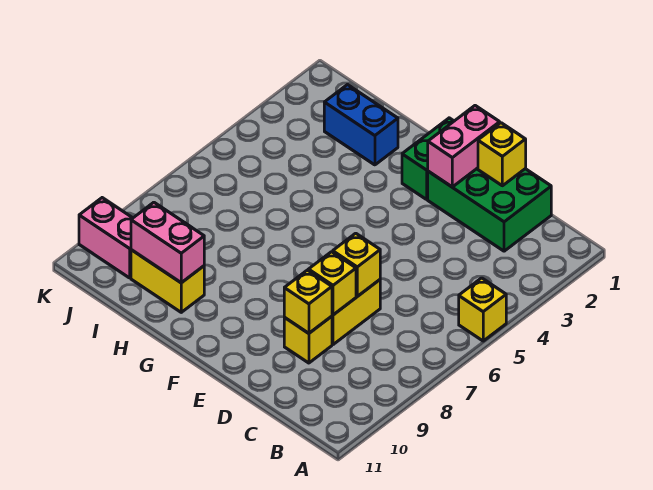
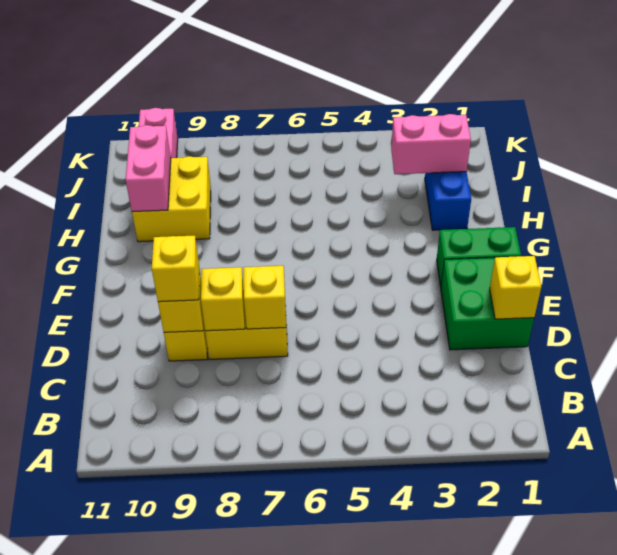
yellow 1x1 brick [459,278,506,341] -> yellow 1x1 brick moved to [152,235,200,302]
green 2x3 brick [428,168,551,251] -> green 2x2 brick [441,258,534,350]
pink 1x2 brick [428,106,500,187] -> pink 1x2 brick moved to [391,114,471,174]
yellow 1x2 brick [131,250,204,312] -> yellow 2x2 brick [132,156,211,242]

